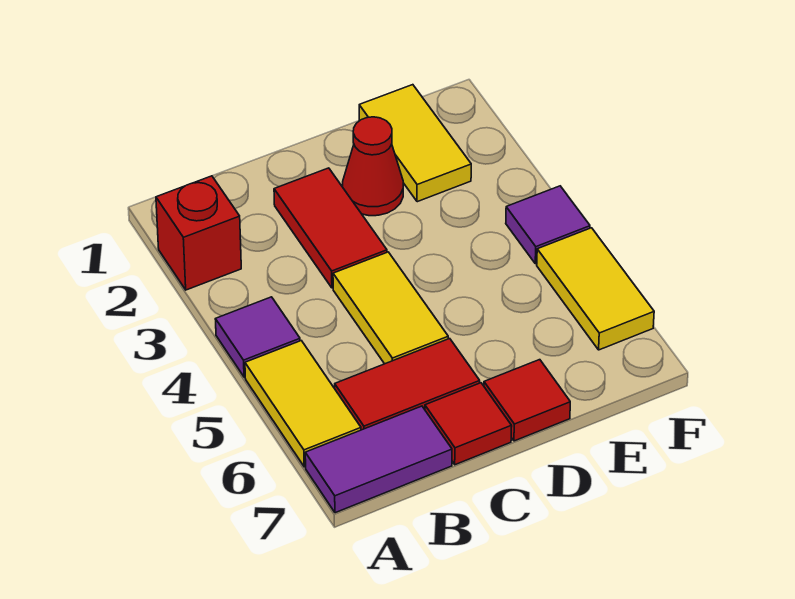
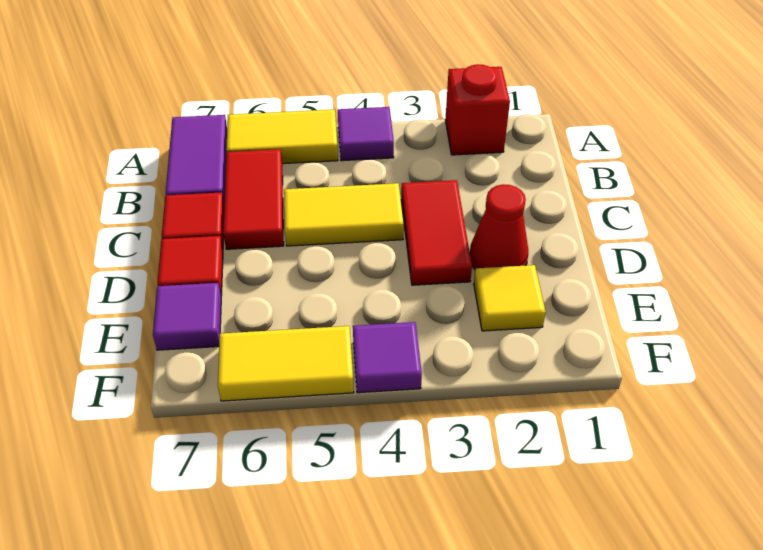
red 1x2 tile [274,168,387,288] -> red 1x2 tile turned to [401,180,472,285]
yellow 1x2 tile [359,85,471,202] -> yellow 1x1 tile [474,265,546,331]
none -> purple 1x1 tile [153,283,221,350]

